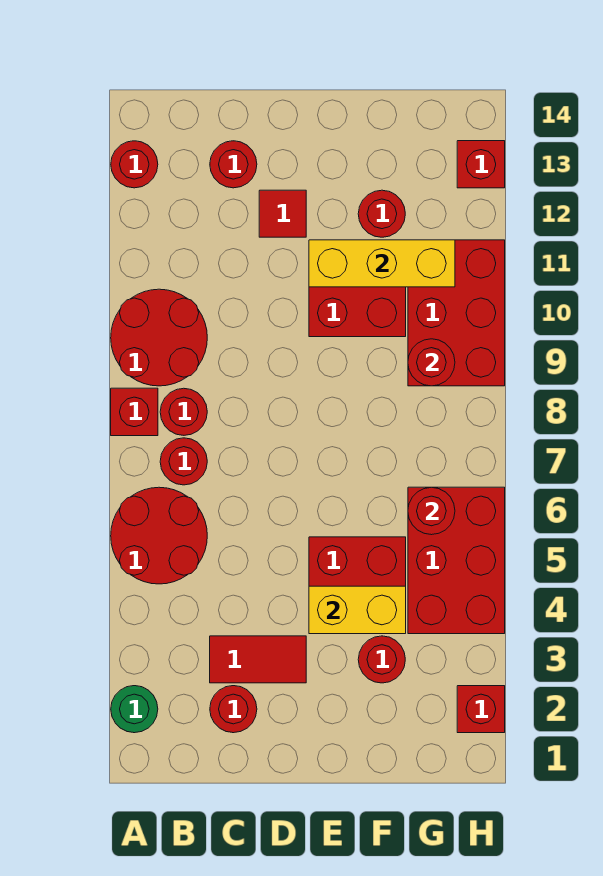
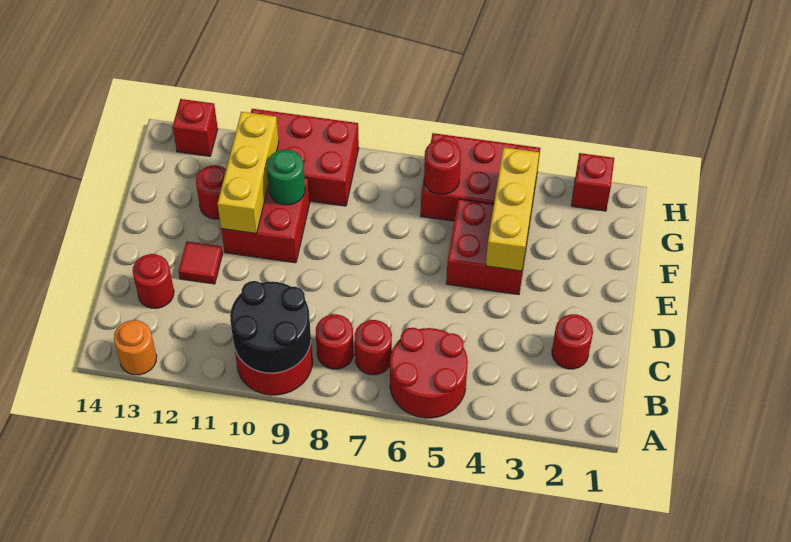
green 1x1 round brick [111,686,158,733] -> green 1x1 round brick moved to [267,150,305,205]
red 1x1 brick [111,388,158,436] -> none
none -> black 2x2 round brick [230,281,311,373]
red 1x1 round brick [111,141,158,188] -> orange 1x1 round brick [114,320,157,375]
red 1x2 tile [210,636,306,683] -> none
yellow 1x2 brick [309,586,406,634] -> yellow 1x3 brick [486,147,539,271]
red 1x1 round brick [358,636,405,683] -> none
red 1x1 round brick [408,339,455,386] -> none

